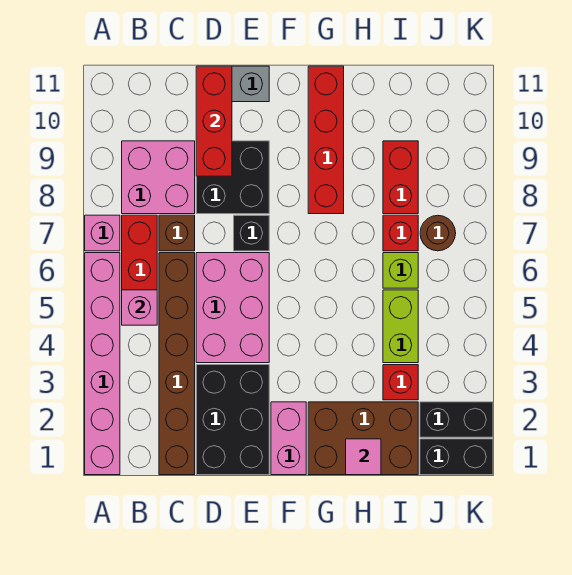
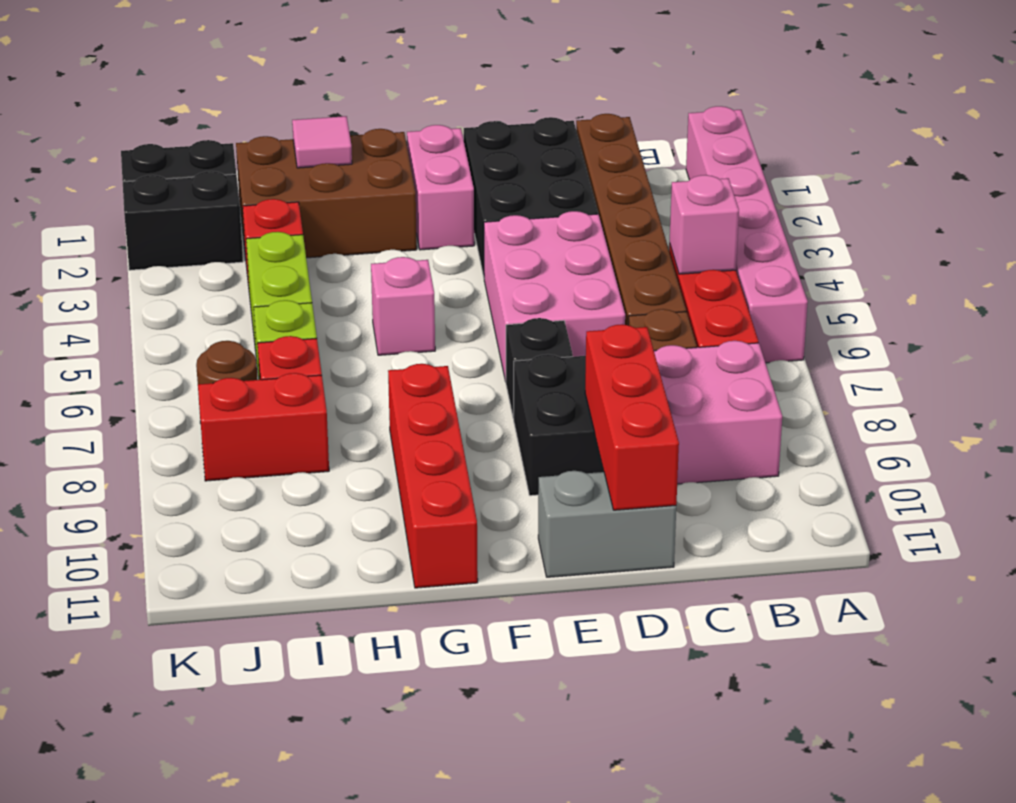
pink 1x1 brick [85,215,120,251] -> pink 1x1 brick moved to [371,257,435,355]
red 1x2 brick [383,141,418,214] -> red 1x2 brick turned to [198,373,329,481]

